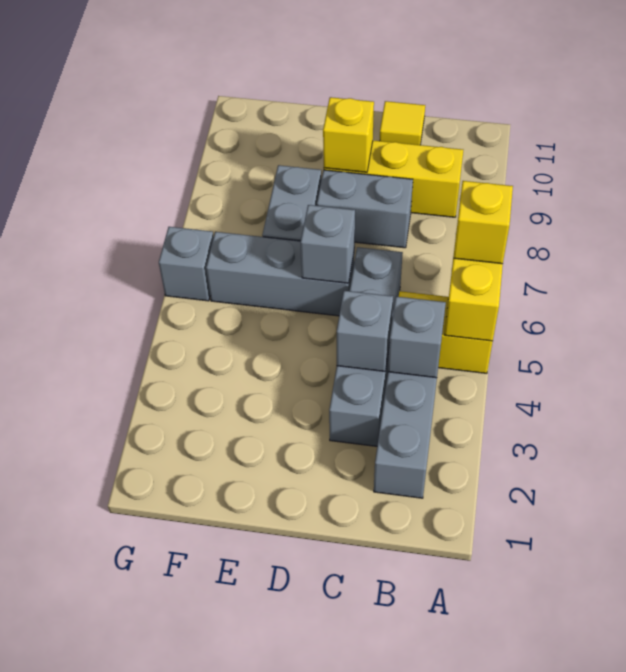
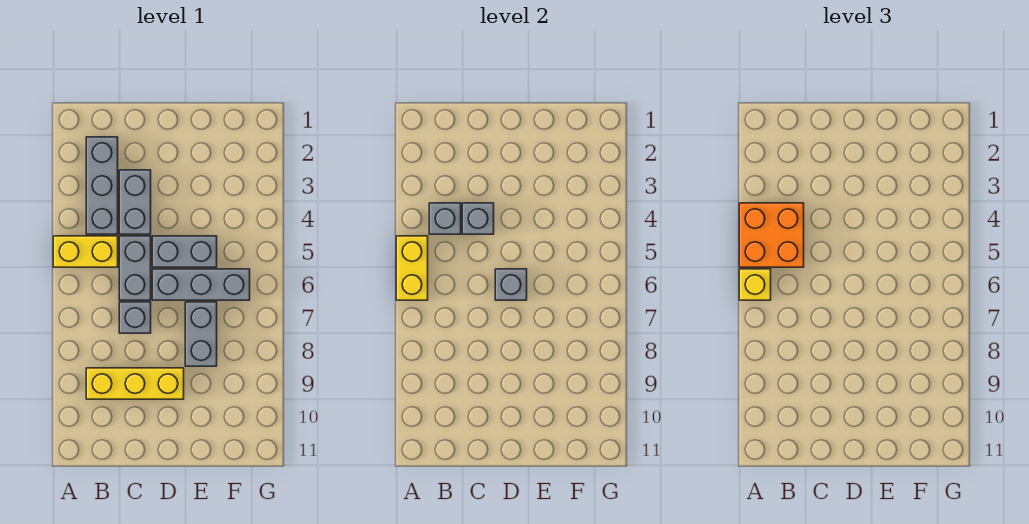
none -> orange 2x2 brick [739,203,804,267]
grey 1x2 brick [317,170,413,248] -> grey 1x2 brick moved to [152,236,217,267]
yellow 1x1 tile [380,101,425,145] -> none
yellow 1x1 brick [323,97,374,172] -> none
grey 1x1 brick [159,227,214,301] -> grey 1x1 brick moved to [119,302,151,333]

